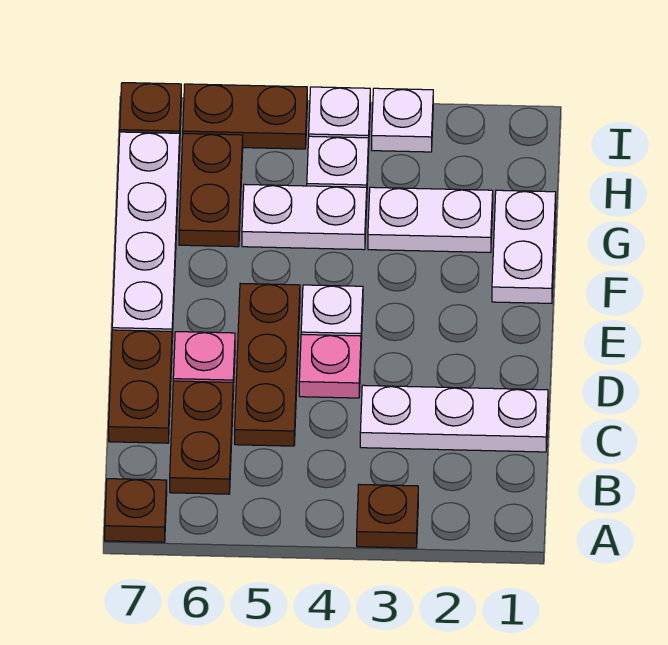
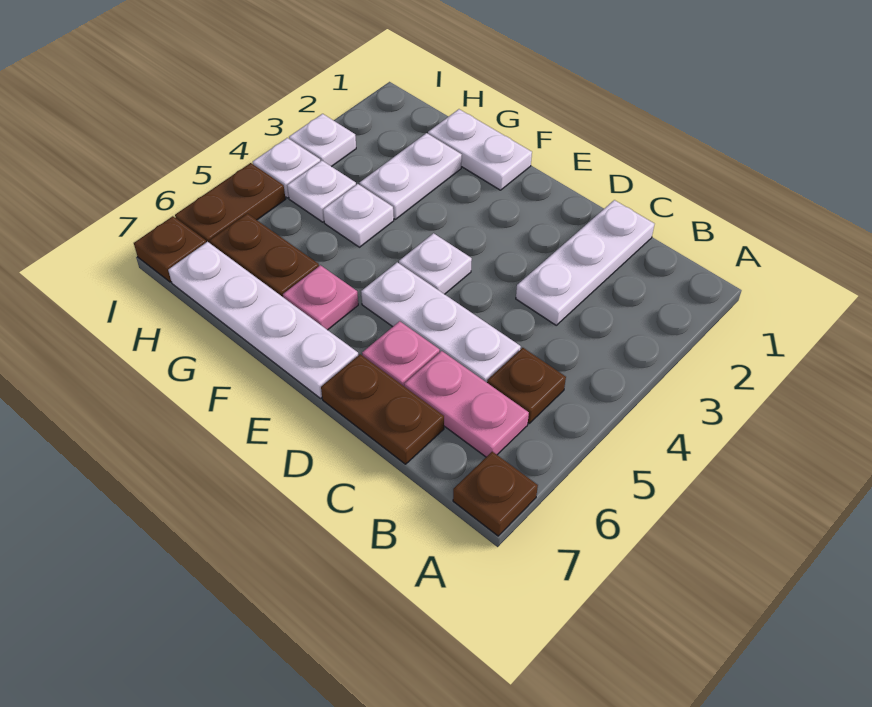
brown 1x1 plate [357,484,418,548] -> brown 1x1 plate moved to [487,348,566,423]
brown 1x2 plate [170,381,233,494] -> pink 1x2 plate [404,351,529,457]
brown 1x3 plate [235,283,300,446] -> white 1x3 plate [361,262,521,382]
pink 1x1 plate [299,334,361,398] -> pink 1x1 plate moved to [283,265,358,330]
white 1x2 plate [242,184,367,250] -> white 1x1 plate [323,184,394,247]

